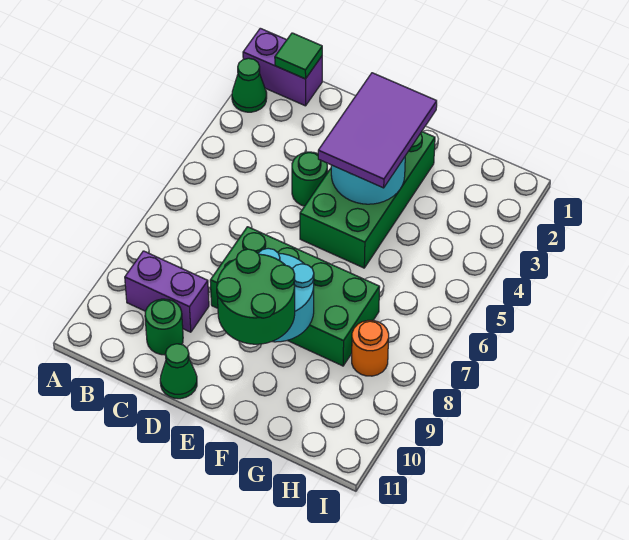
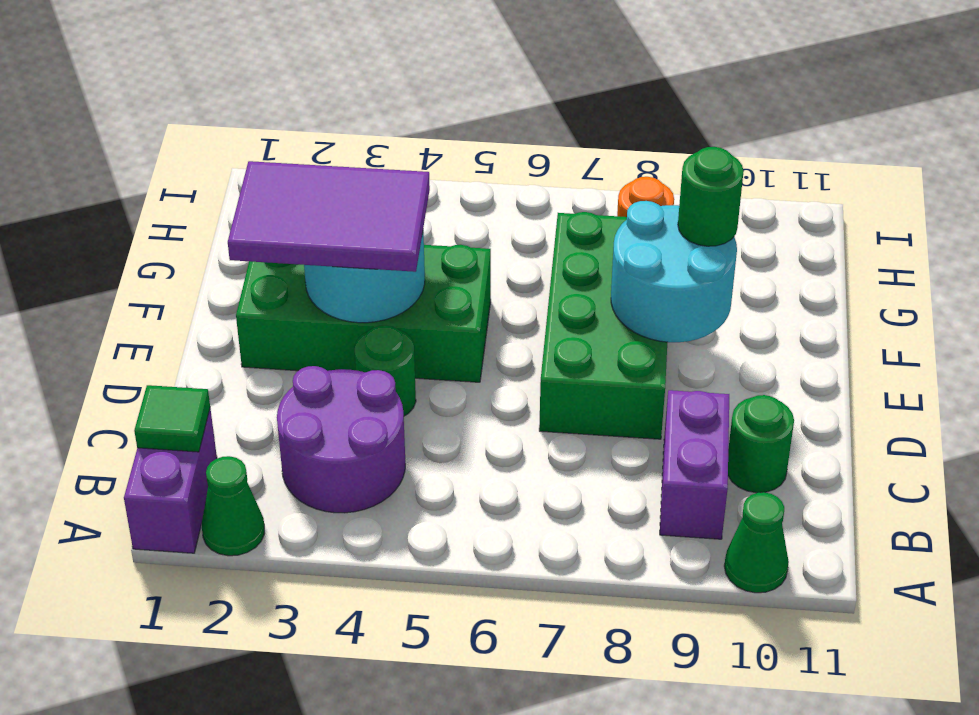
none -> purple 2x2 round brick [277,366,405,513]
green 1x1 cone [160,344,197,399] -> green 1x1 cone moved to [724,492,789,593]
green 2x2 round brick [217,249,295,344] -> green 1x1 round brick [678,147,744,246]

